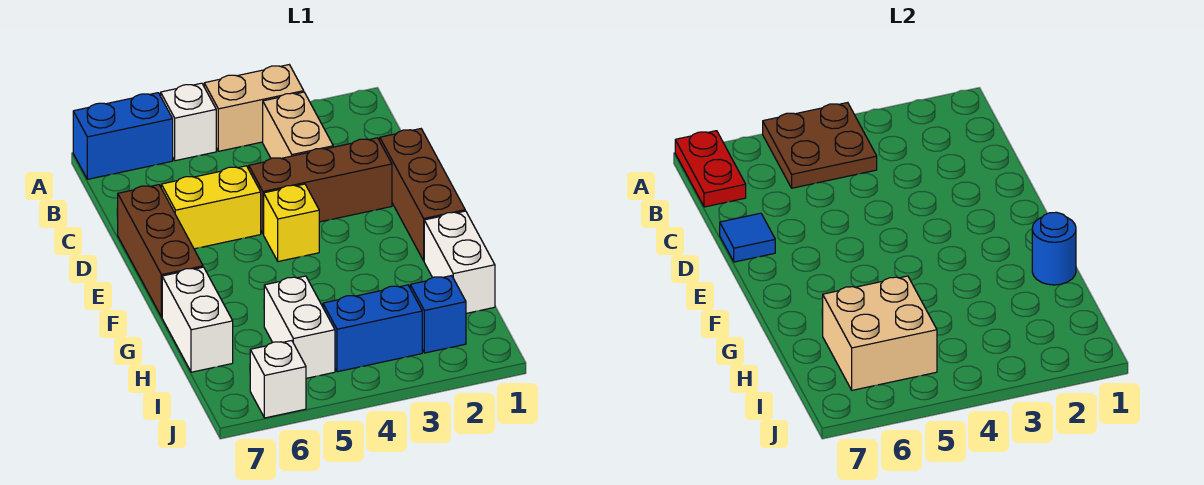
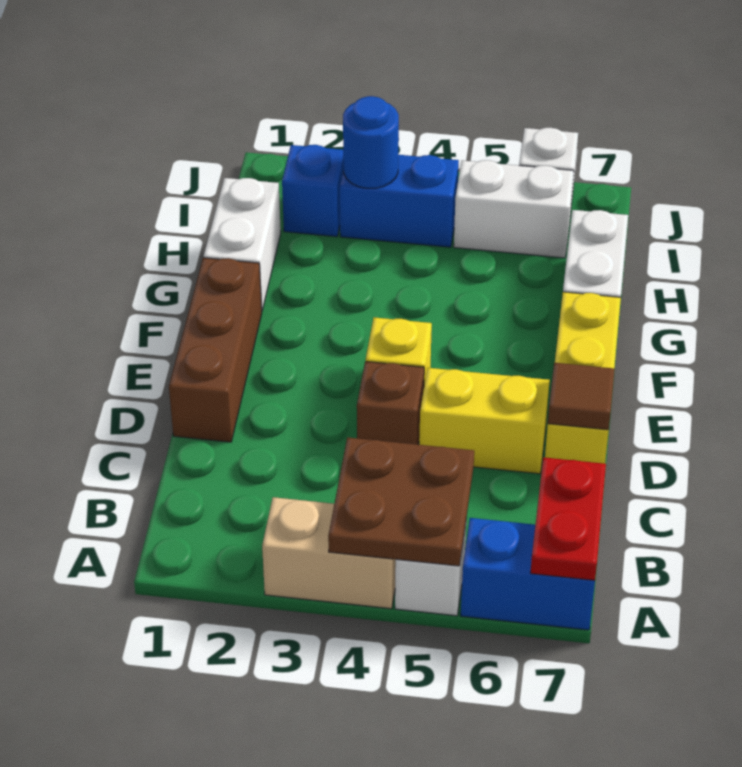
tan 1x2 brick [263,92,333,158] -> none
brown 1x3 brick [249,138,392,234] -> brown 1x1 brick [357,362,424,445]
brown 1x3 brick [118,185,203,317] -> yellow 1x3 brick [545,292,621,464]
blue 1x1 tile [720,213,775,262] -> brown 1x1 tile [548,363,615,430]
blue 1x1 round brick [1032,212,1076,285] -> blue 1x1 round brick moved to [343,96,399,188]
white 1x2 brick [264,276,335,378] -> white 1x2 brick turned to [454,160,574,258]
tan 2x2 brick [823,276,937,390] -> none

